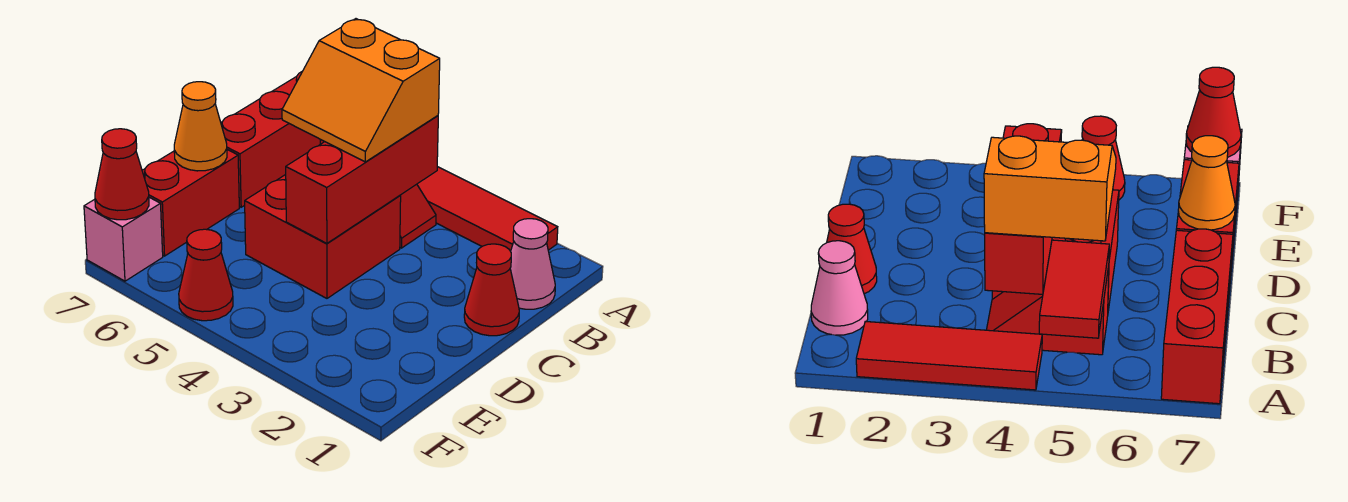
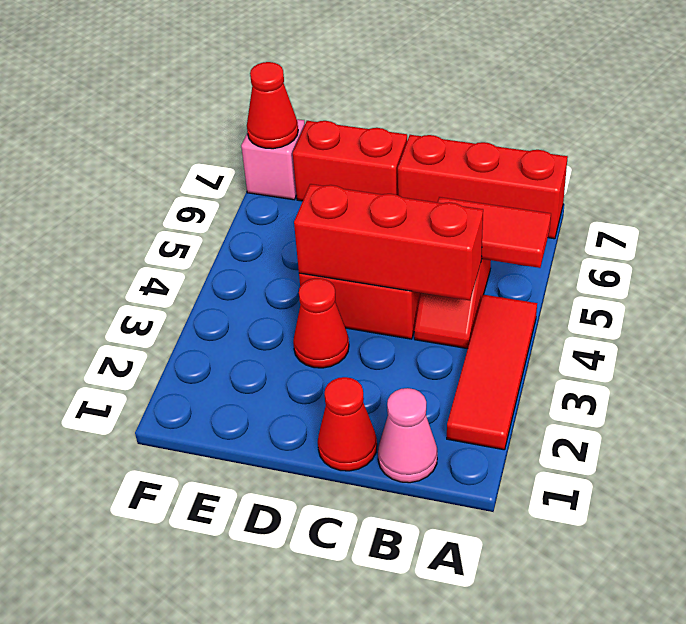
orange 2x2 slope [282,19,440,162] -> none
orange 1x1 cone [174,82,227,171] -> none
red 1x1 cone [179,229,233,321] -> red 1x1 cone moved to [293,278,349,368]

